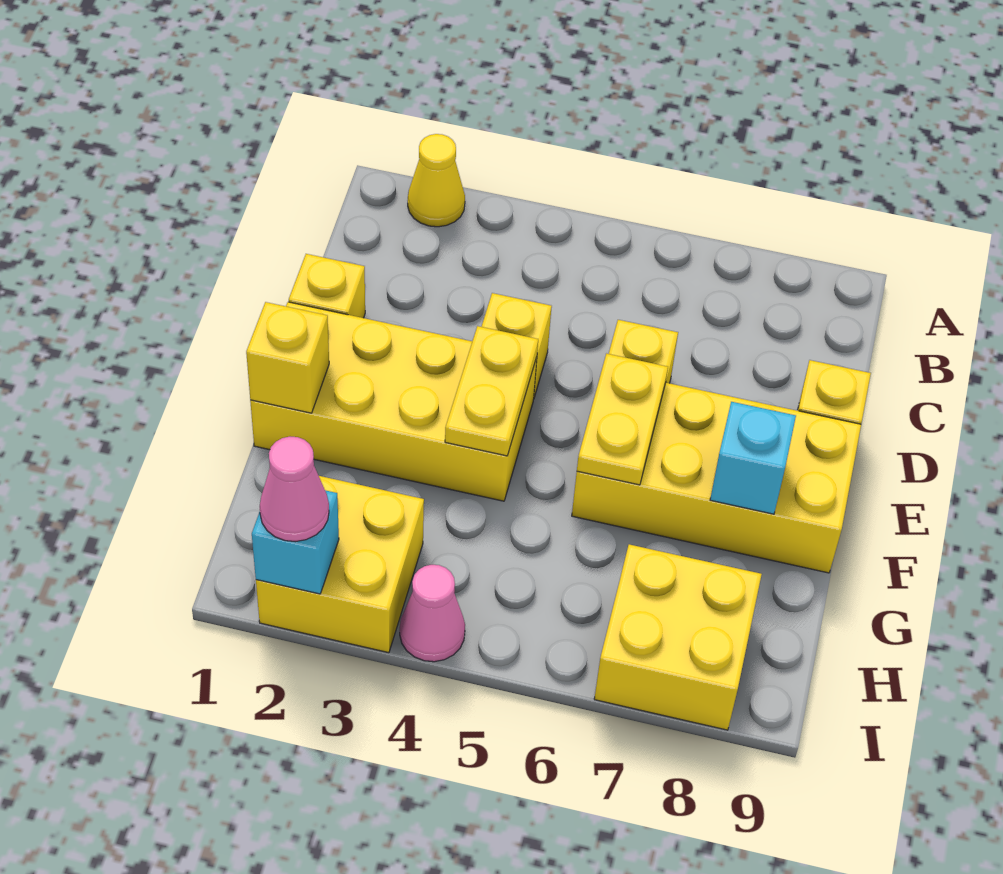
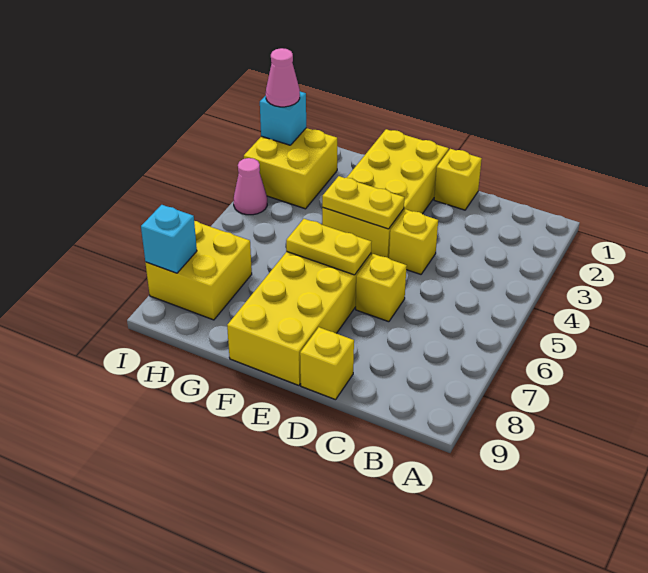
yellow 1x1 cone [408,134,465,227] -> none
yellow 1x1 brick [246,302,329,413] -> none
cyan 1x1 brick [710,402,796,514] -> cyan 1x1 brick moved to [141,205,197,273]

